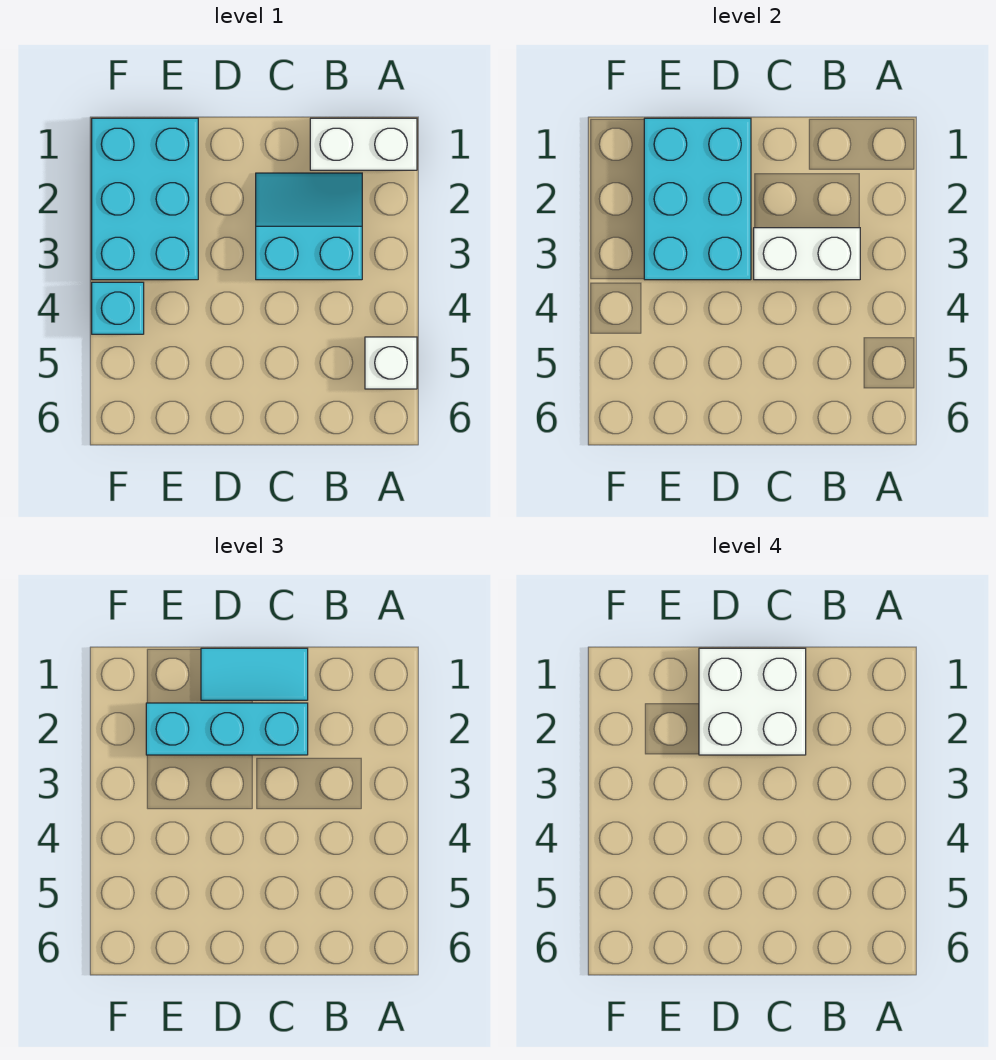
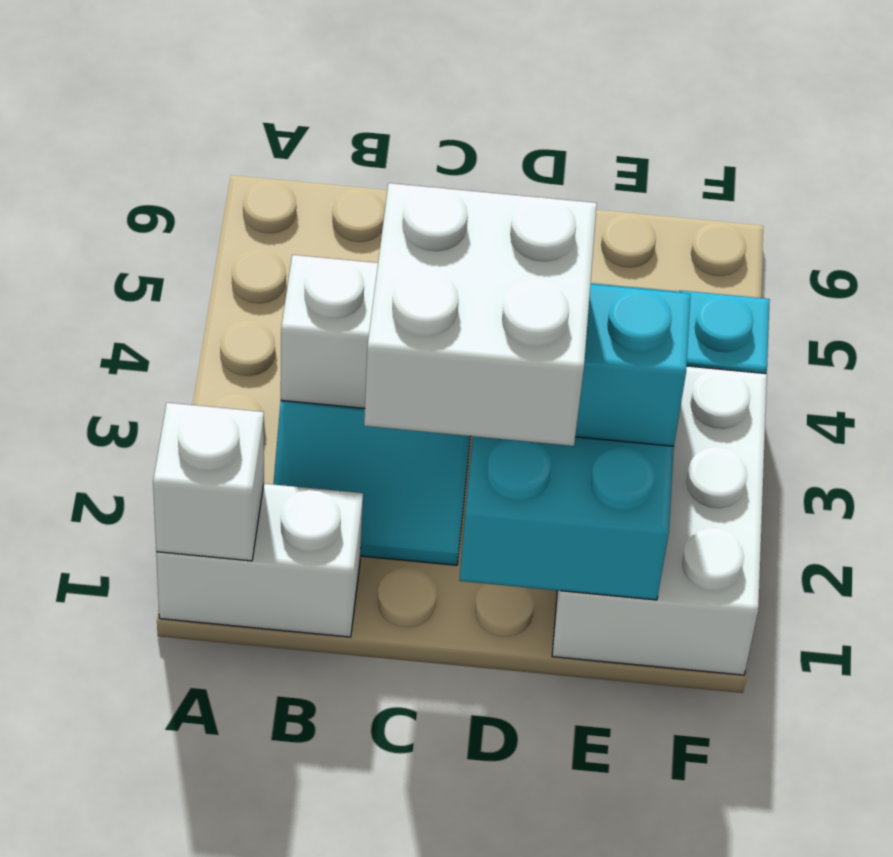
white 1x1 brick [365,337,417,389] -> white 1x1 brick moved to [153,403,264,561]
cyan 1x2 tile [201,648,308,700] -> none
cyan 2x3 brick [92,118,198,280] -> white 2x3 brick [552,366,767,675]

